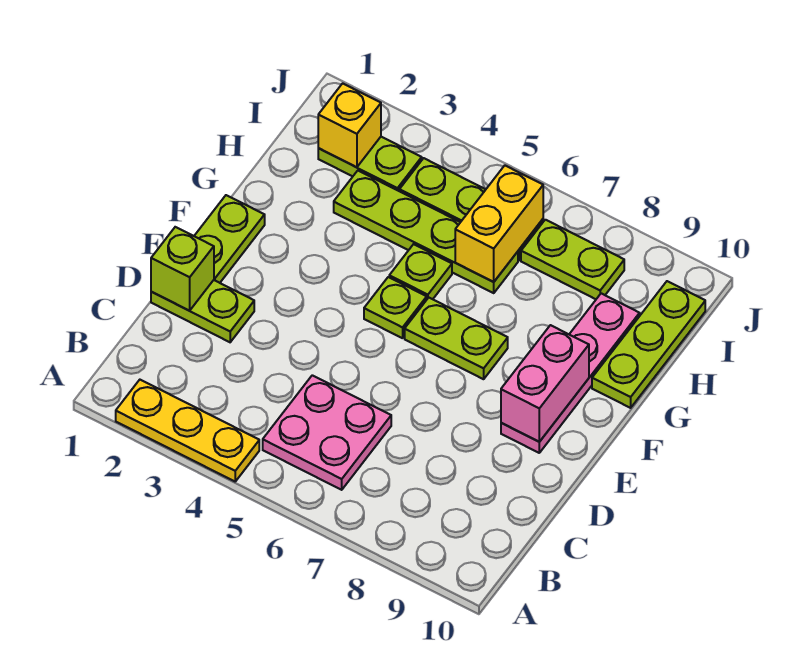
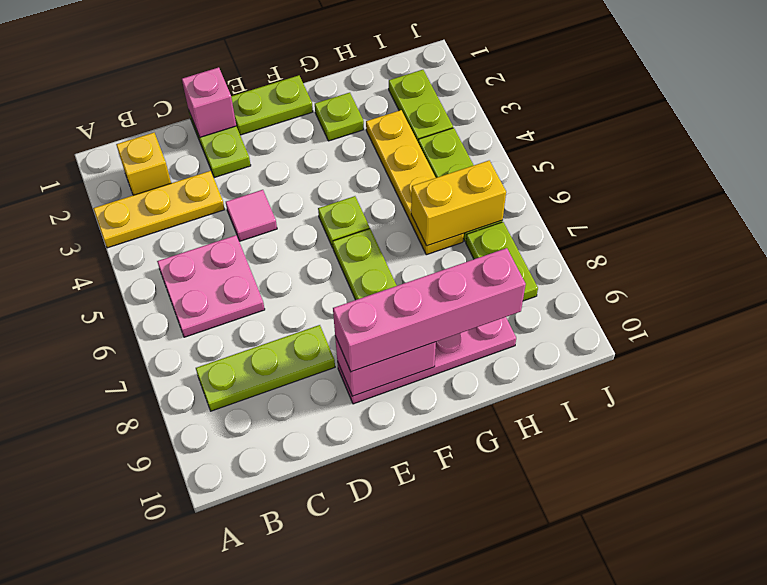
yellow 1x3 plate [116,380,259,481] -> yellow 1x3 plate turned to [93,171,225,248]
lime 1x1 brick [151,227,214,311] -> pink 1x1 brick [182,67,236,137]
none -> pink 1x1 tile [226,190,277,241]
none -> pink 1x4 brick [333,248,526,372]
lime 1x1 plate [389,244,452,299] -> lime 1x1 plate moved to [315,93,364,141]
lime 1x3 plate [592,281,705,408] -> lime 1x3 plate moved to [196,325,335,411]
lime 1x4 plate [334,171,518,293] -> yellow 1x4 plate [366,110,464,255]
yellow 1x1 brick [318,83,381,167] -> yellow 1x1 brick moved to [116,133,171,195]

